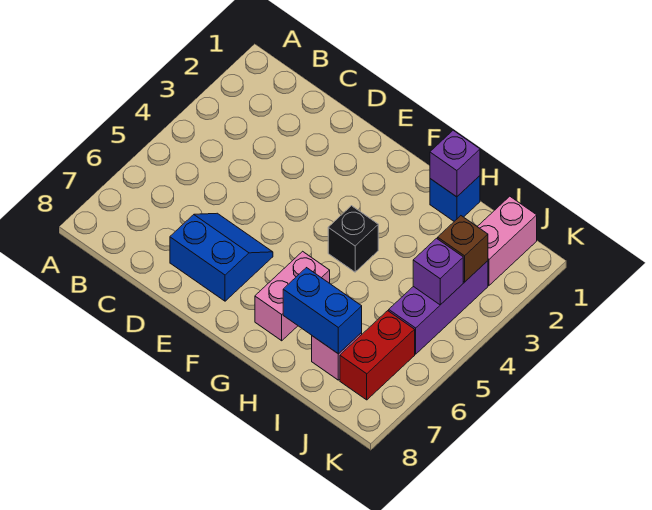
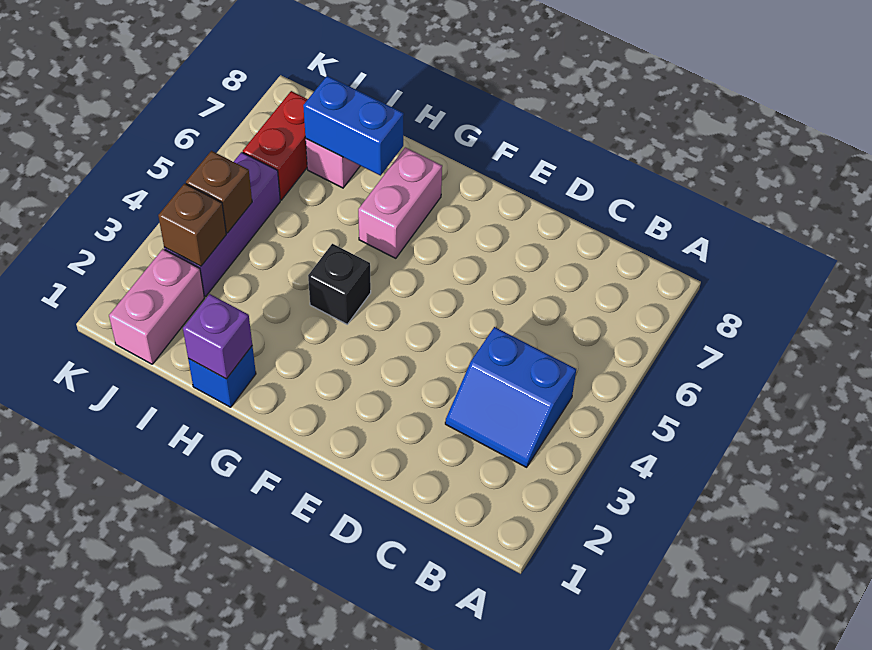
blue 2x2 slope [170,213,273,301] -> blue 2x2 slope moved to [445,327,576,467]
purple 1x1 brick [413,238,463,305] -> brown 1x1 brick [186,151,252,233]

